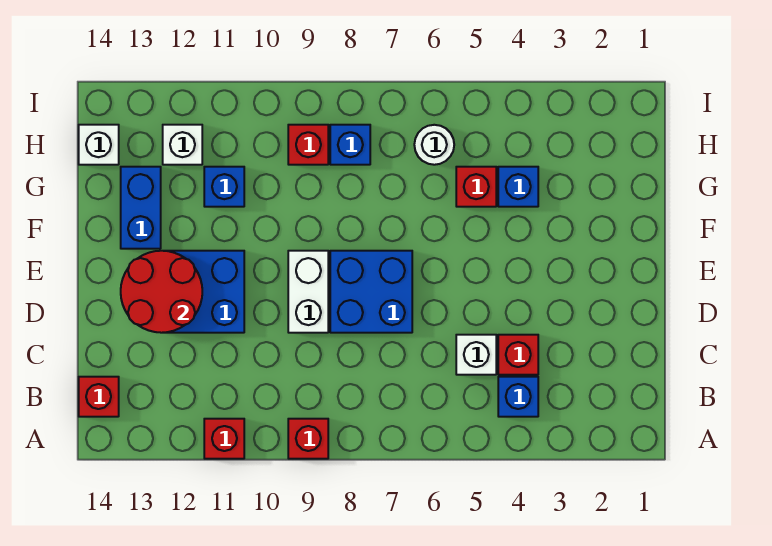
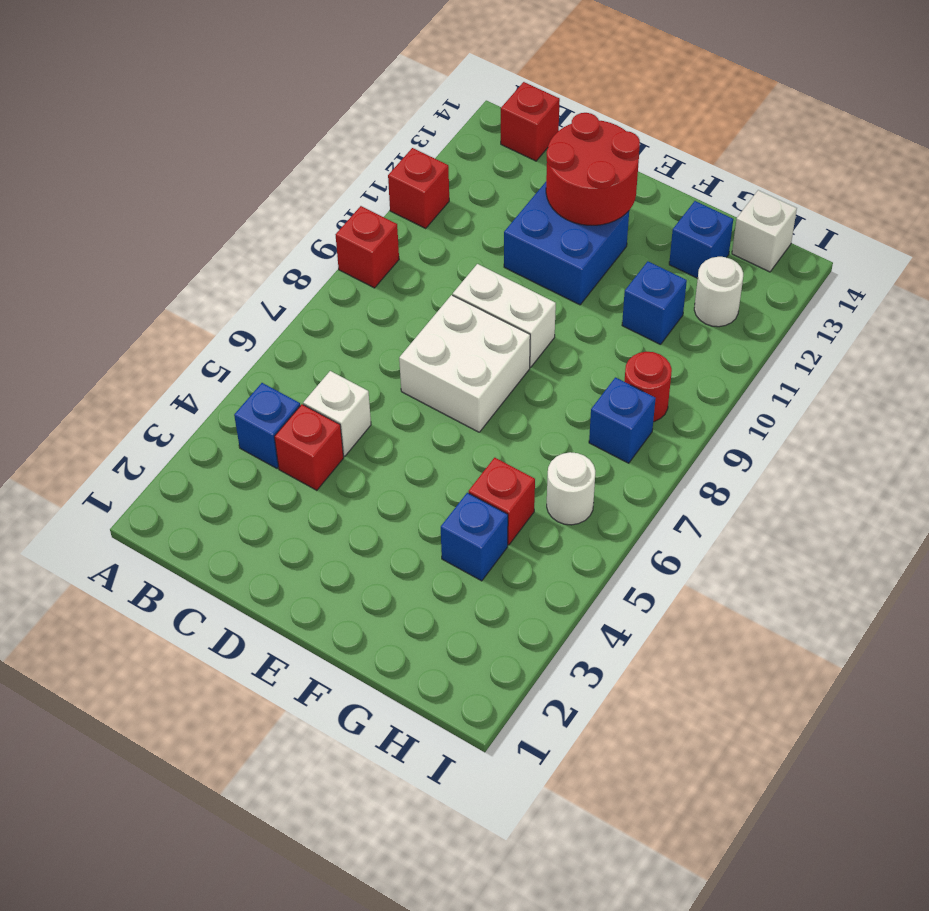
blue 2x2 brick [330,251,412,333] -> white 2x2 brick [399,295,530,432]
blue 1x2 brick [121,167,161,249] -> blue 1x1 brick [669,201,733,278]
red 1x1 brick [288,125,328,165] -> red 1x1 round brick [624,352,672,422]
white 1x1 brick [163,125,202,165] -> white 1x1 round brick [694,257,743,327]

